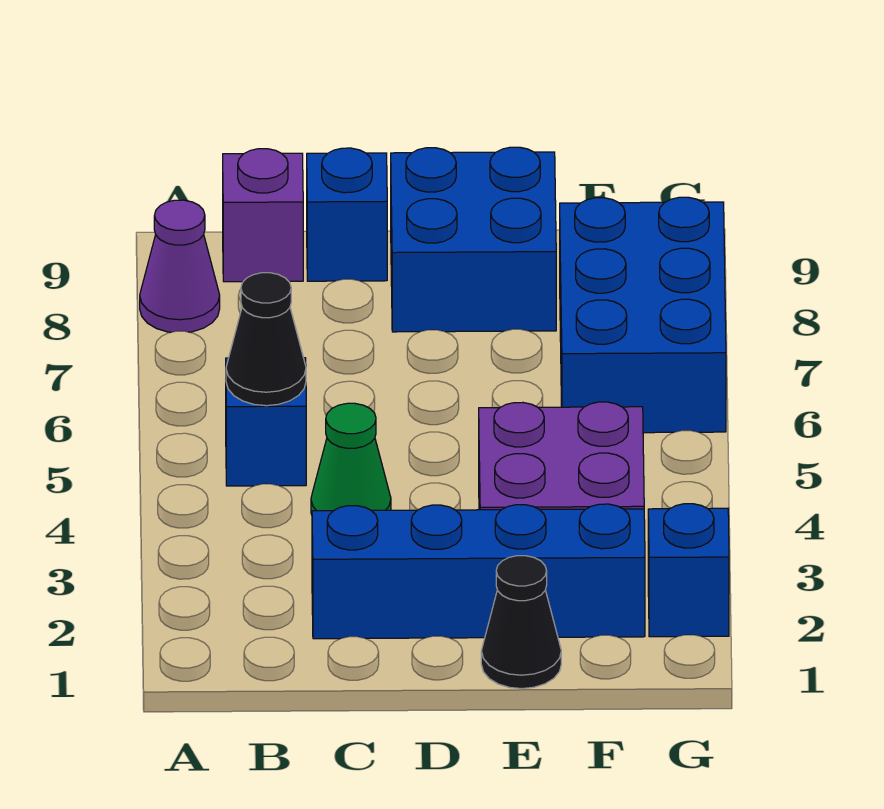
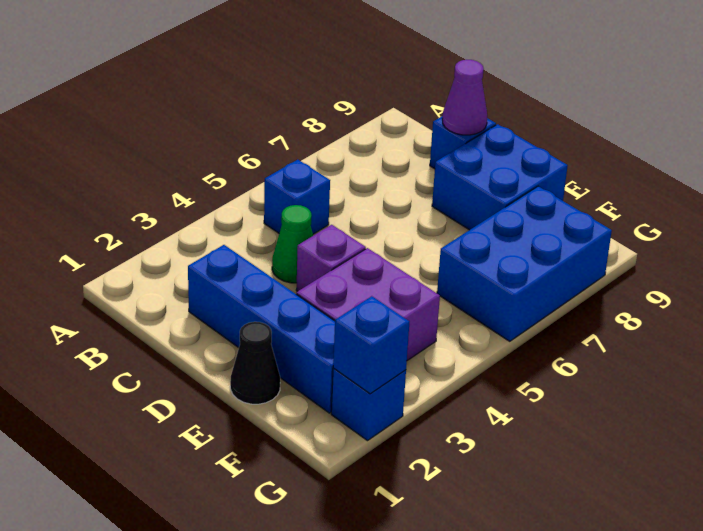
purple 1x1 cone [140,200,220,332] -> purple 1x1 cone moved to [442,60,487,135]
black 1x1 cone [226,273,306,406] -> none
purple 1x1 brick [223,149,303,282] -> purple 1x1 brick moved to [296,225,366,291]
none -> blue 1x1 brick [333,296,409,394]

